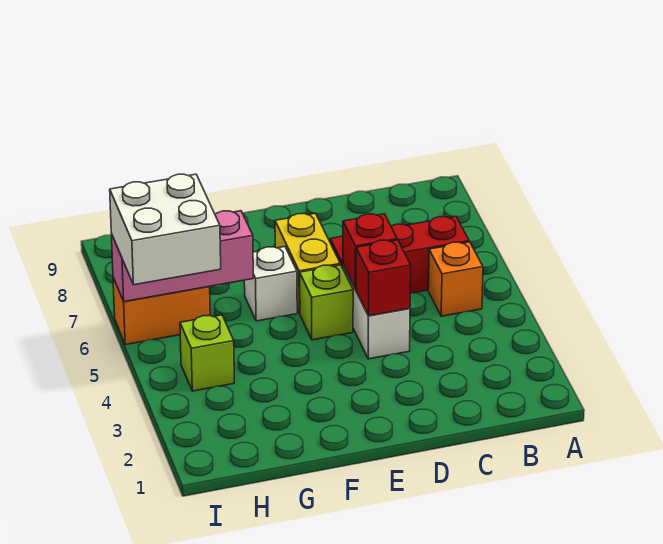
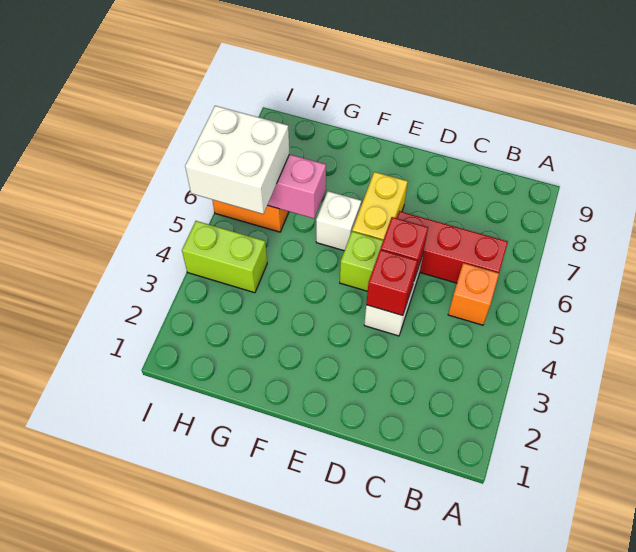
lime 1x1 brick [180,315,234,391] -> lime 1x2 brick [182,221,267,293]

